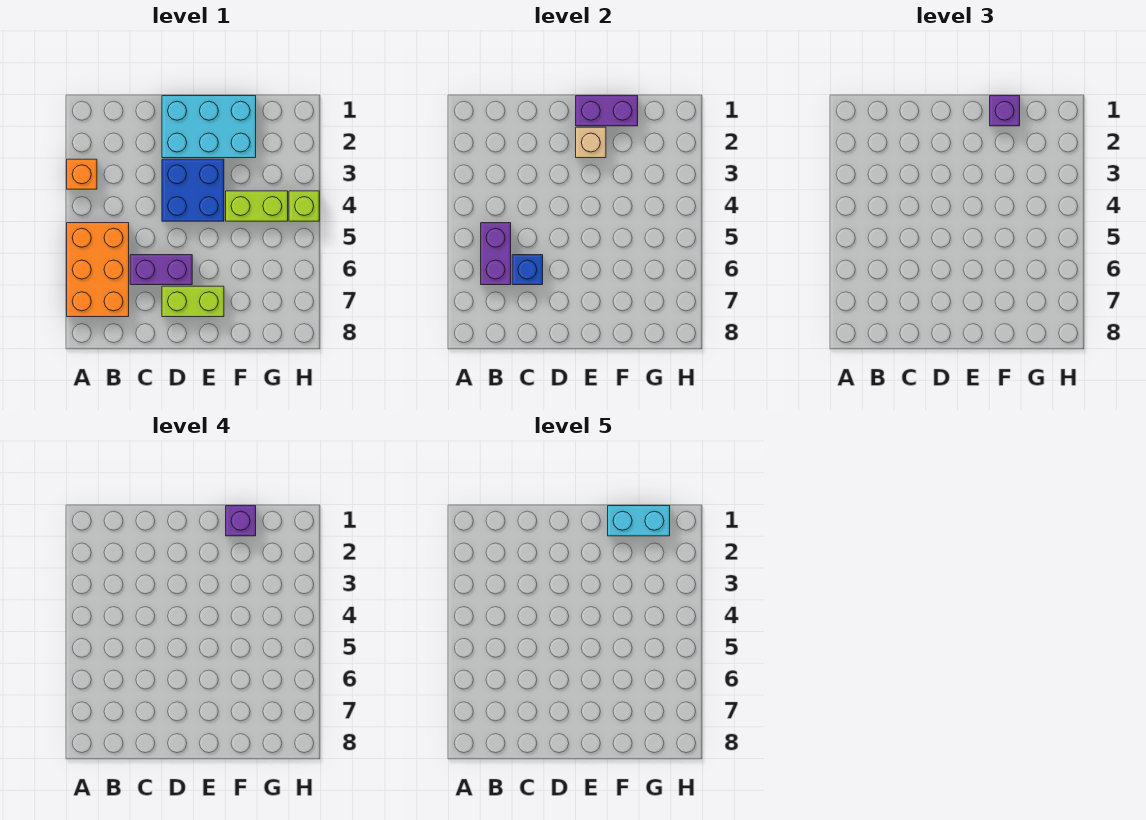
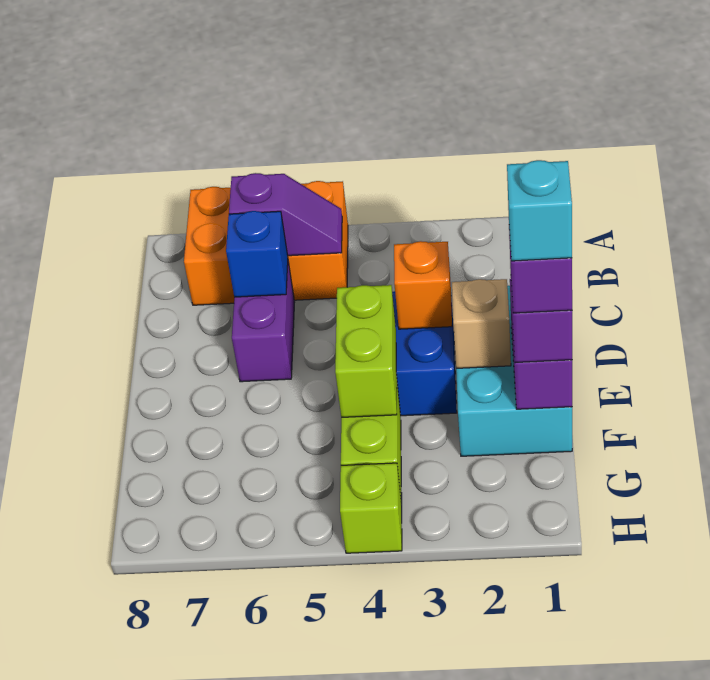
orange 1x1 brick [67,159,97,189] -> orange 1x1 brick moved to [394,241,452,329]
purple 1x2 brick [481,223,511,285] -> purple 1x2 slope [229,173,342,256]
lime 1x2 brick [162,286,224,317] -> lime 1x2 brick moved to [335,285,397,417]
cyan 1x2 brick [608,506,670,536] -> cyan 1x1 brick [507,160,572,261]

